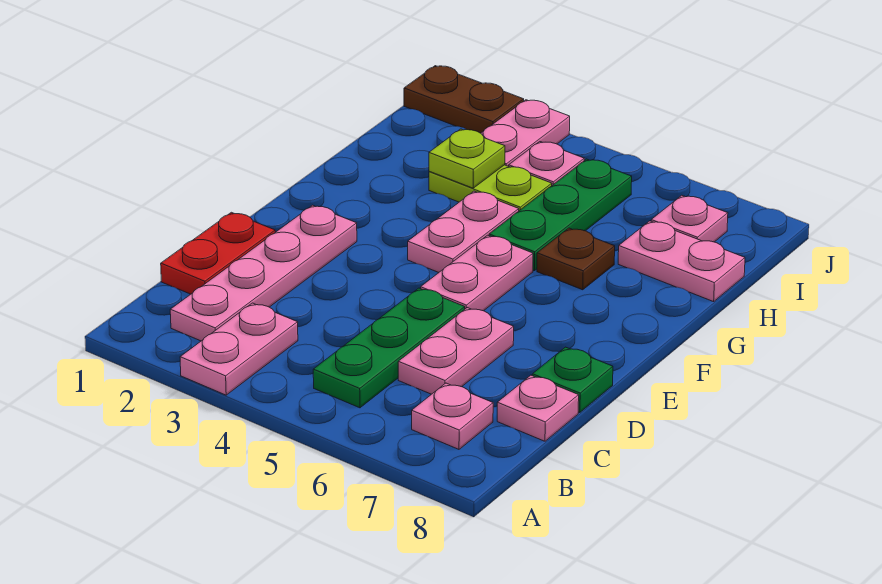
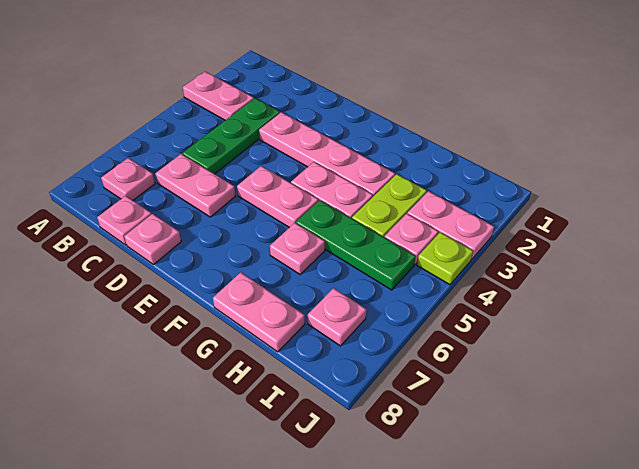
pink 1x4 plate [170,205,357,341] -> pink 1x4 plate moved to [259,112,395,196]
green 1x3 plate [313,288,465,408] -> green 1x3 plate turned to [182,98,280,174]
red 1x2 plate [161,212,275,294] -> none
green 1x1 plate [532,347,613,413] -> pink 1x1 plate [124,214,181,265]
brown 1x1 plate [537,228,615,290] -> pink 1x1 plate [270,223,325,274]
lime 1x1 plate [429,129,505,188] -> lime 1x1 plate moved to [417,232,473,285]
pink 1x2 plate [618,221,745,302] -> pink 1x2 plate turned to [213,272,305,352]
brown 1x2 plate [404,66,524,133] -> none

